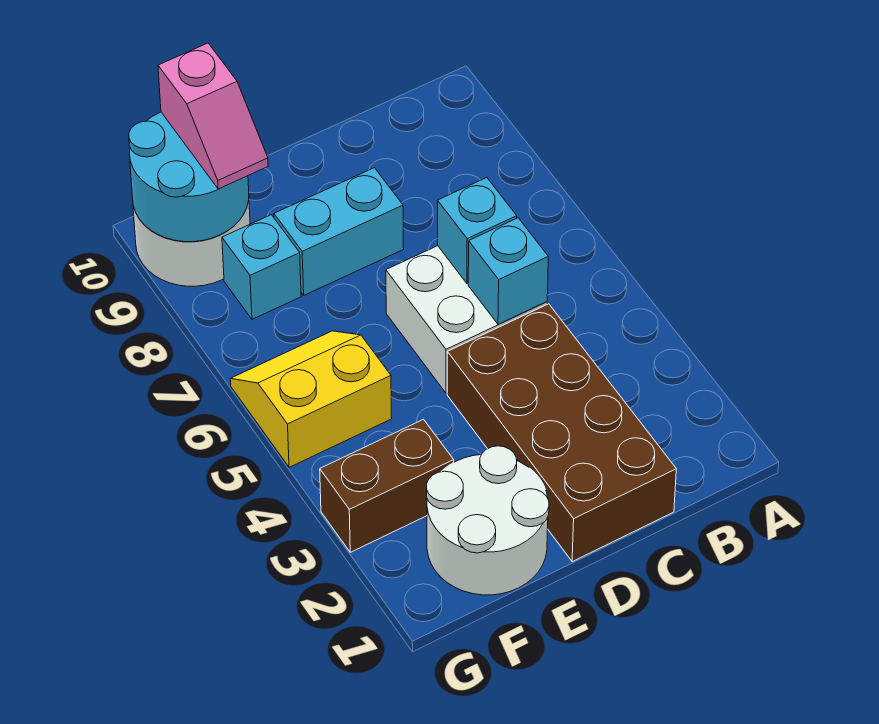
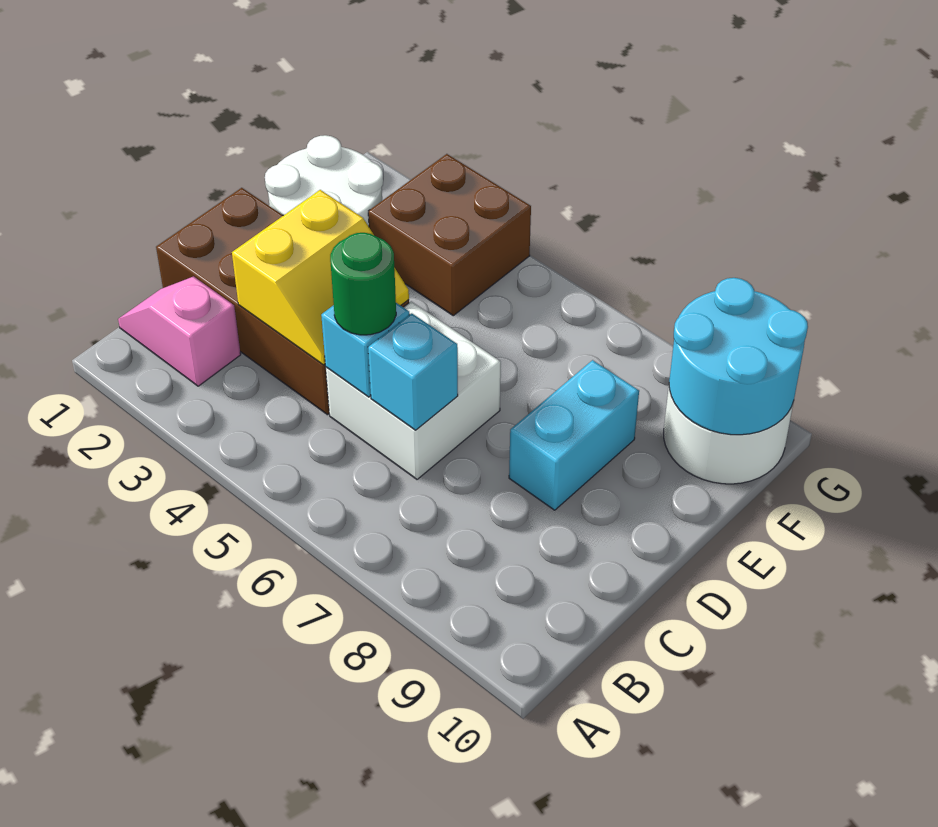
none -> green 1x1 round brick [330,233,396,335]
brown 1x2 brick [320,419,454,552] -> brown 2x2 brick [368,154,531,316]
yellow 2x2 slope [230,331,392,467] -> yellow 2x2 slope moved to [232,190,409,365]
cyan 1x1 brick [222,215,301,319] -> none
pink 1x2 slope [158,43,268,189] -> pink 1x2 slope moved to [118,276,241,386]

